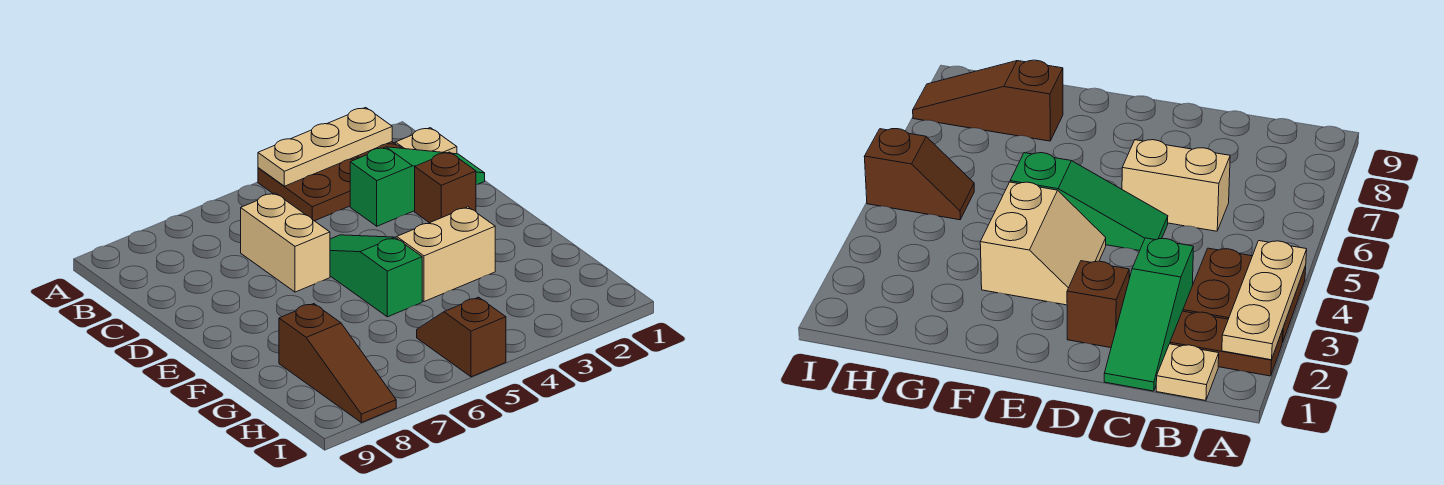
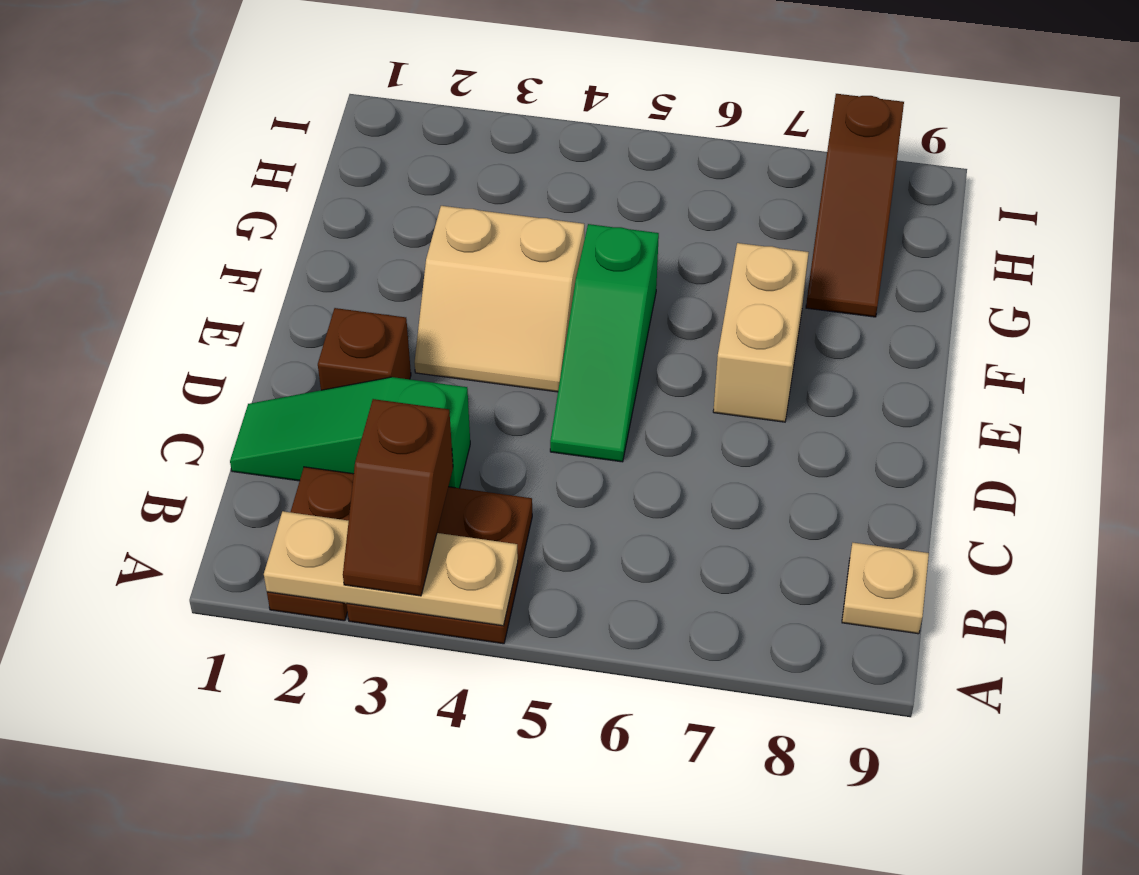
tan 1x1 plate [395,128,457,154] -> tan 1x1 plate moved to [842,543,929,634]
tan 1x2 brick [241,193,330,292] -> tan 1x2 brick moved to [713,243,809,422]
brown 1x3 slope [279,304,396,423] -> brown 1x3 slope turned to [806,94,904,317]
brown 1x2 slope [417,297,506,377] -> brown 1x2 slope moved to [343,399,453,596]

